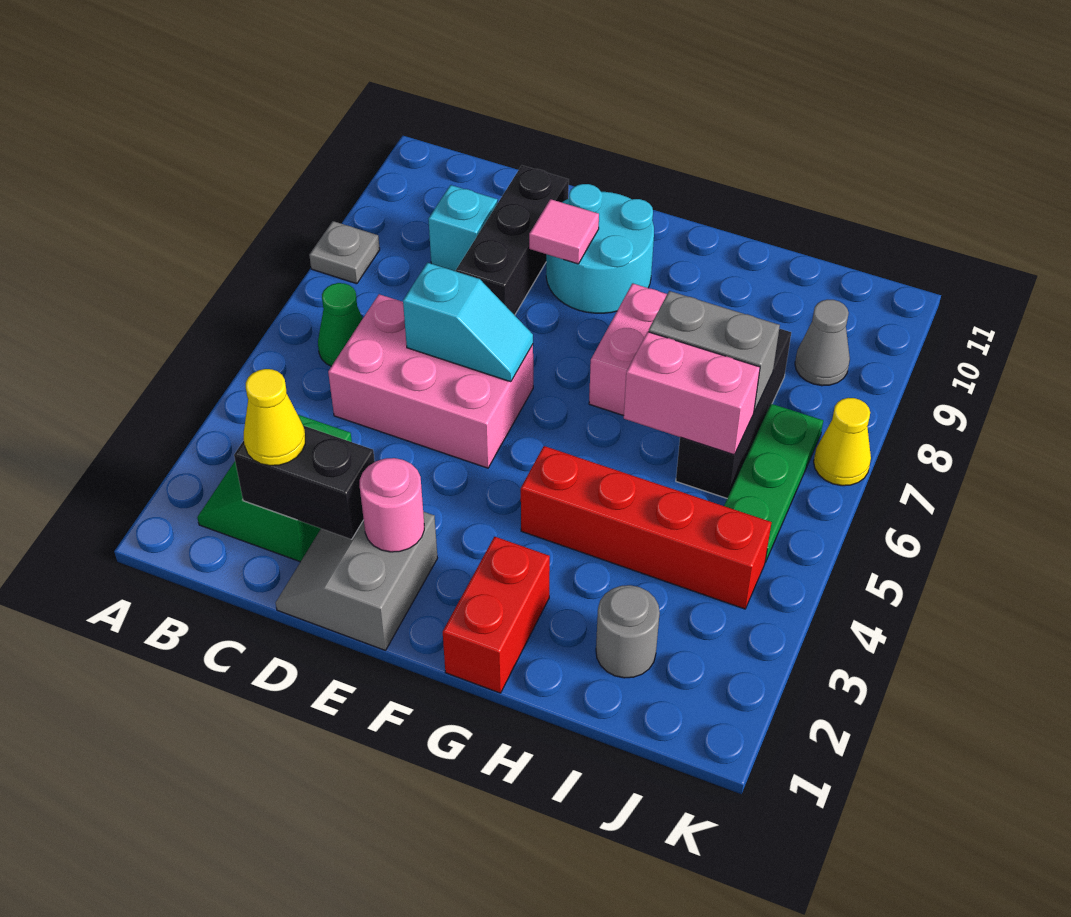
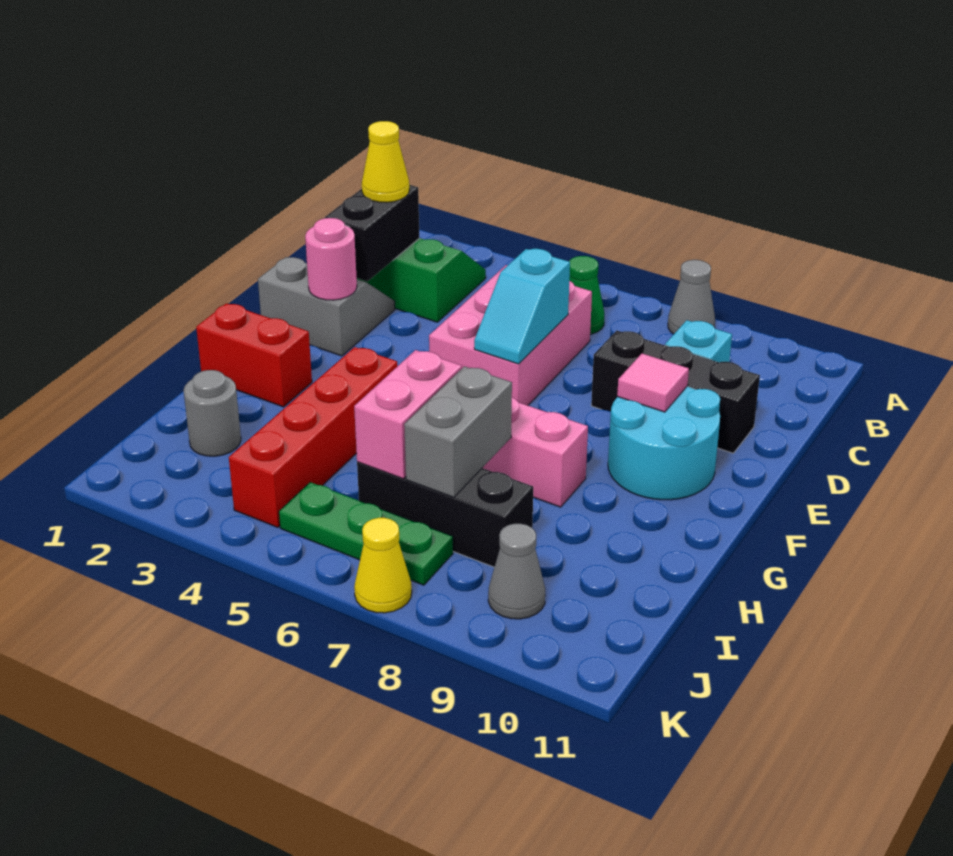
grey 1x1 plate [309,221,380,284] -> grey 1x1 cone [668,260,715,334]

